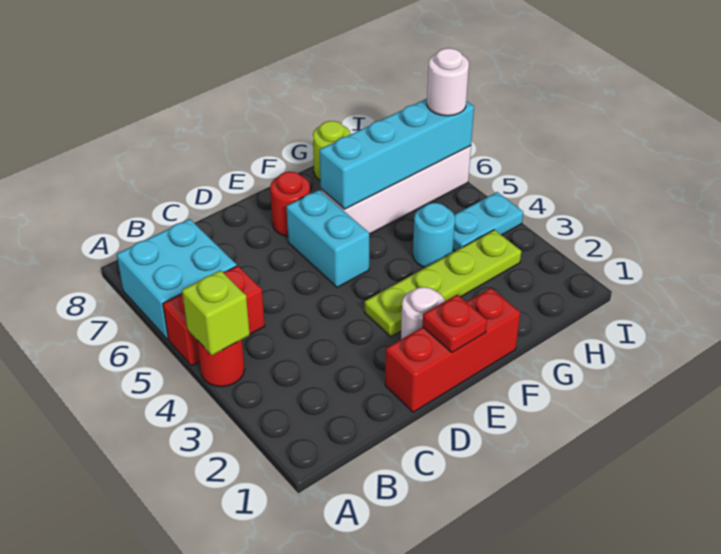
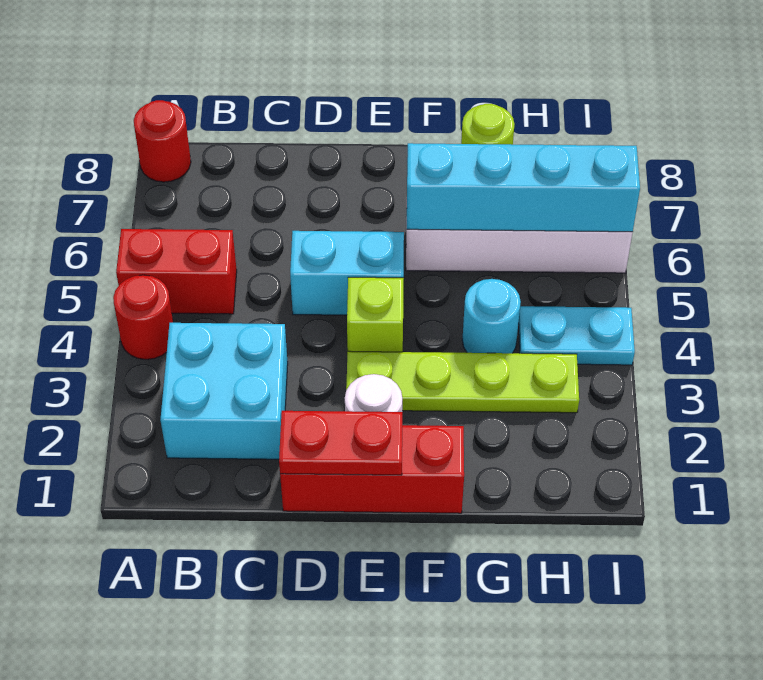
lime 1x1 brick [182,270,250,355] -> lime 1x1 brick moved to [347,277,404,352]
cyan 2x2 brick [117,219,237,339] -> cyan 2x2 brick moved to [160,323,288,459]
red 1x1 plate [423,295,487,353] -> red 1x2 plate [279,411,402,475]
cyan 1x2 brick [287,190,369,287] -> cyan 1x2 brick turned to [290,231,404,315]
red 1x1 round brick [270,172,310,236] -> red 1x1 round brick moved to [134,100,191,182]
white 1x1 round brick [427,48,469,116] -> none

